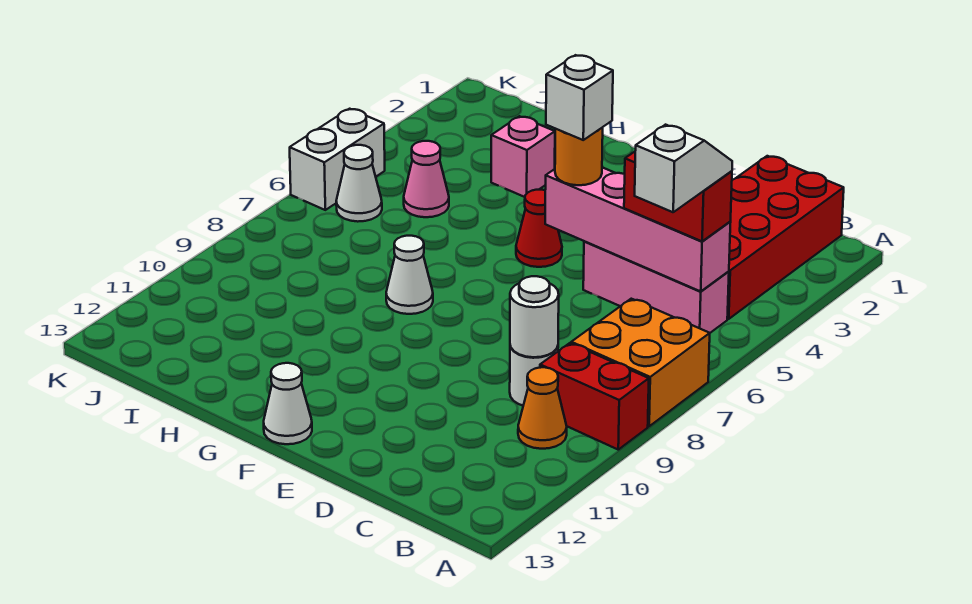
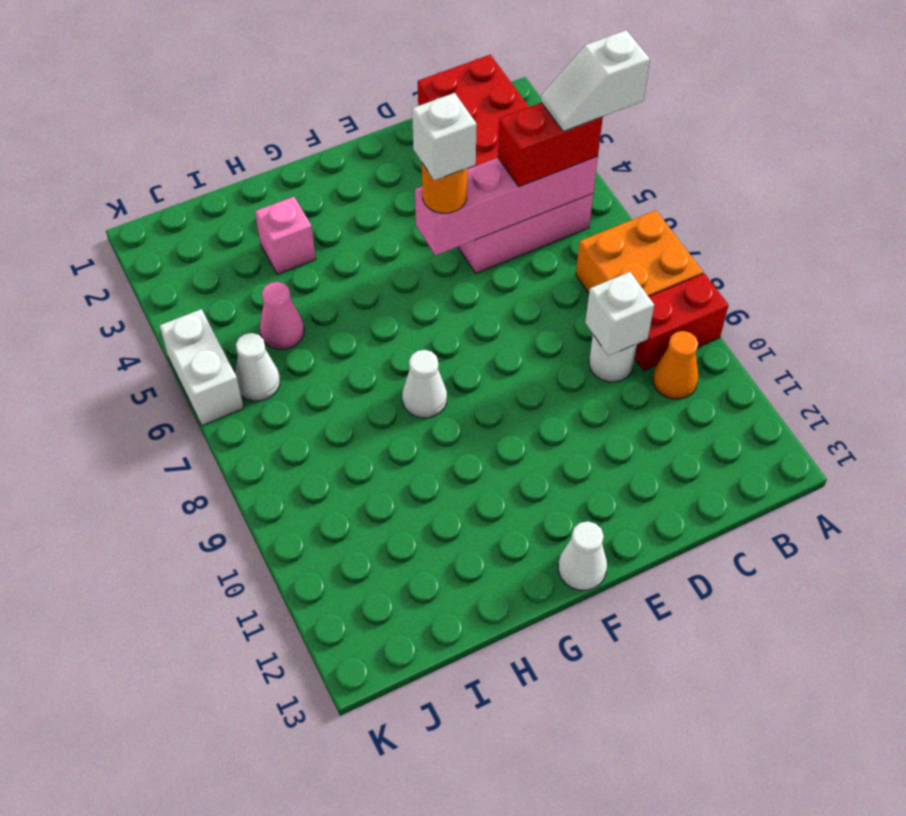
white 1x2 slope [635,125,732,212] -> white 1x2 slope turned to [541,30,650,131]
white 1x1 round brick [510,276,559,357] -> white 1x1 brick [585,272,654,356]
red 1x1 cone [516,190,562,267] -> none

